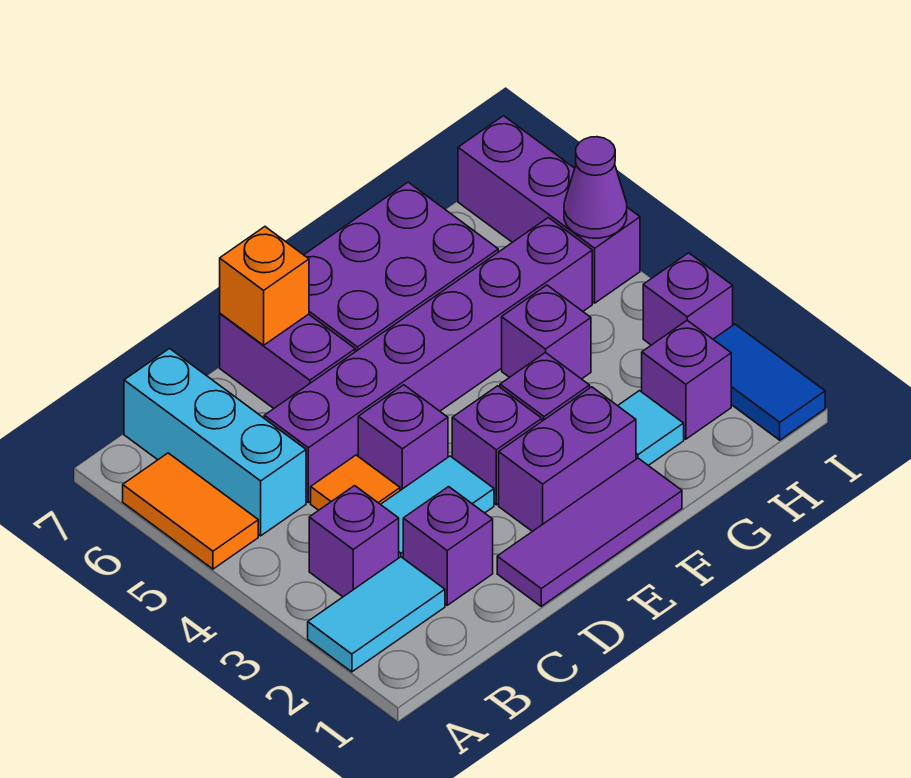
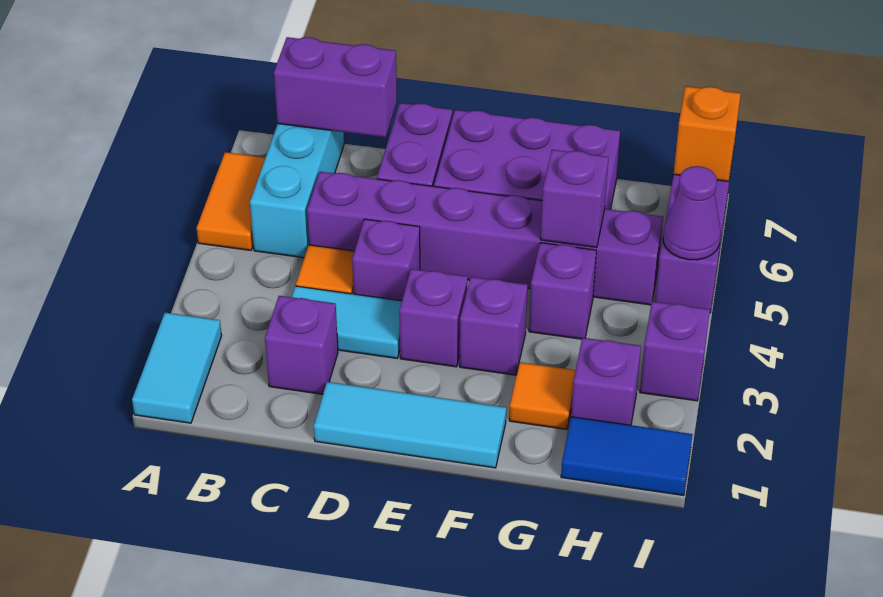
cyan 1x2 tile [308,557,445,672] -> cyan 1x2 tile turned to [132,313,222,423]
purple 1x1 brick [309,486,399,597] -> purple 1x1 brick moved to [540,150,608,247]
purple 1x3 tile [497,458,682,606] -> cyan 1x3 tile [314,382,506,468]
orange 1x1 brick [220,227,309,345] -> orange 1x1 brick moved to [674,86,741,181]
purple 1x2 brick [499,387,636,532] -> purple 1x2 brick moved to [274,37,397,137]
cyan 1x1 tile [618,391,684,465] -> orange 1x1 tile [509,362,576,429]
blue 1x2 tile [713,324,825,440] -> blue 1x2 tile turned to [561,417,692,496]

